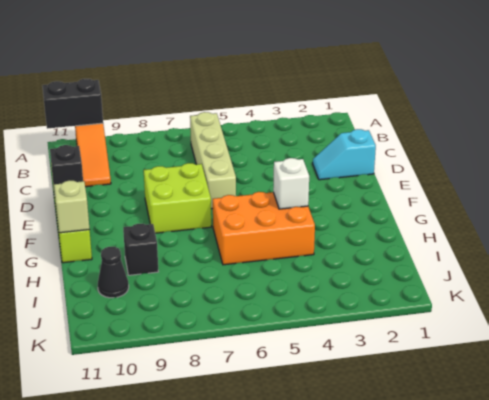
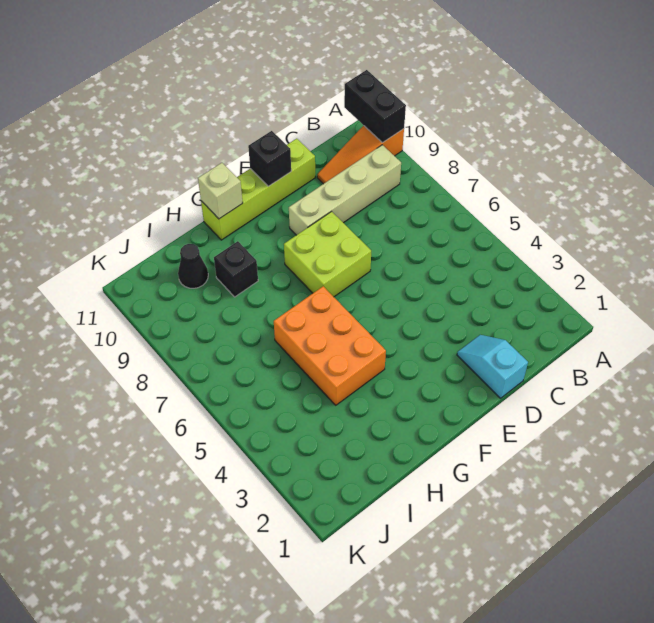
tan 1x4 brick [190,112,236,209] -> tan 1x4 brick moved to [289,145,401,235]
white 1x1 brick [273,158,309,209] -> none

